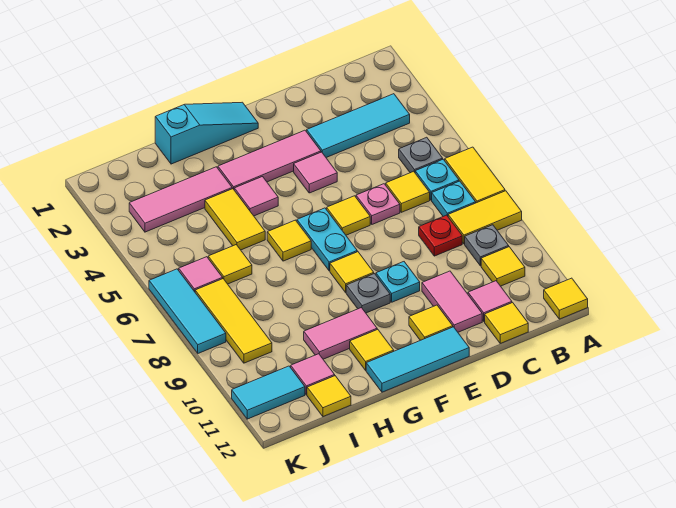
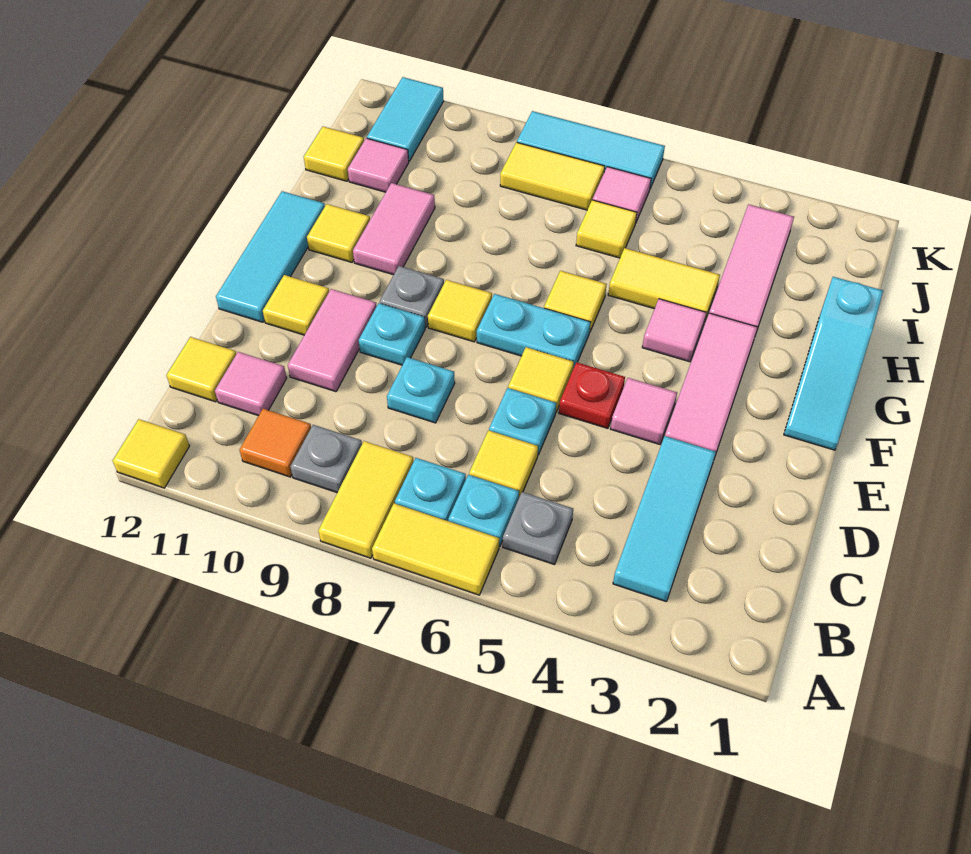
yellow 1x1 tile [481,247,525,286] -> orange 1x1 tile [239,409,311,477]
red 1x1 plate [419,215,462,256] -> red 1x1 plate moved to [559,362,625,428]
pink 1x1 plate [356,184,400,224] -> cyan 1x1 plate [489,388,556,455]
none -> cyan 1x1 plate [387,357,455,423]
pink 1x2 tile [422,271,482,332] -> pink 1x2 tile turned to [288,289,377,392]
yellow 1x3 tile [195,279,272,363] -> yellow 1x2 tile [500,142,605,210]

